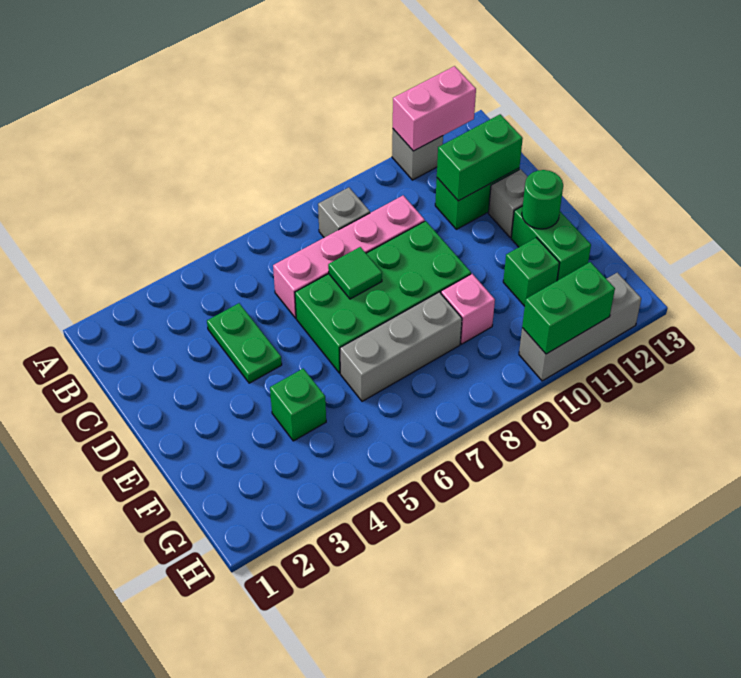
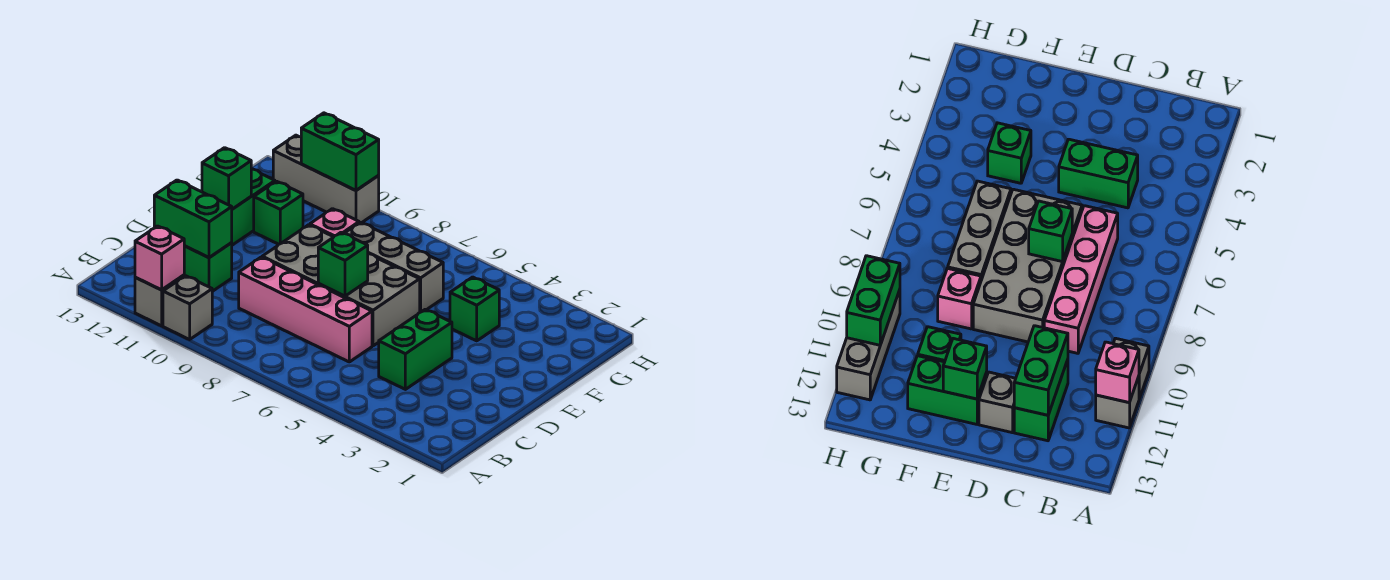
pink 1x2 brick [393,66,476,151] -> pink 1x1 brick [135,226,184,290]
grey 1x1 brick [318,187,370,238] -> grey 1x1 brick moved to [163,276,212,339]
green 1x2 plate [207,303,282,383] -> green 1x2 brick [379,309,452,389]
green 2x4 brick [295,221,471,373] -> grey 2x4 brick [262,225,420,346]
green 1x1 tile [328,247,382,299] -> green 1x1 brick [318,232,368,296]
green 1x1 round brick [522,170,563,229] -> green 1x1 brick [202,148,251,209]

